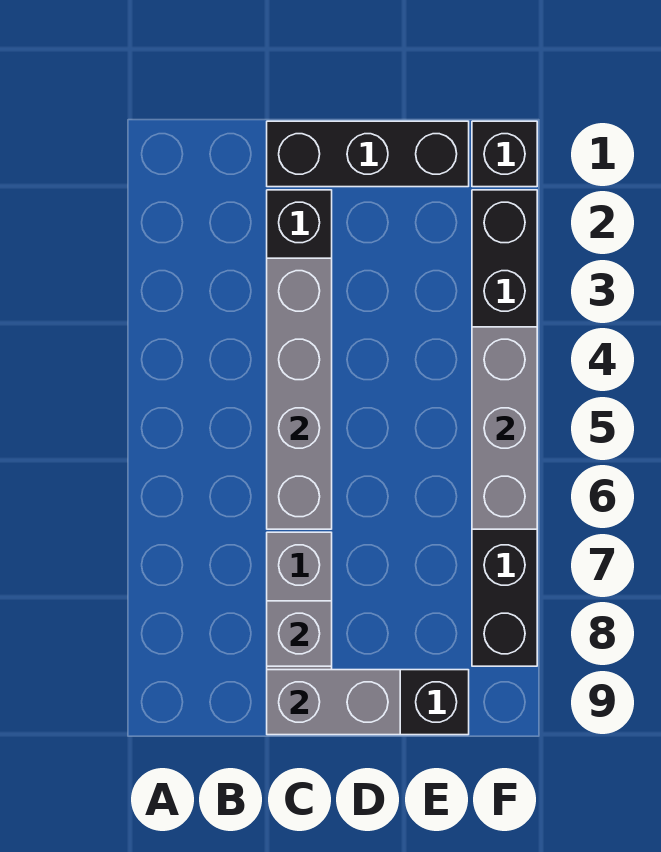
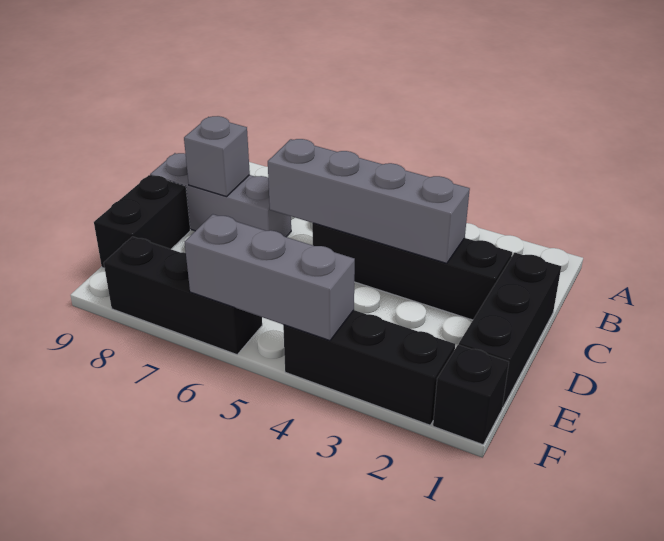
grey 1x2 brick [267,670,400,735] -> none

